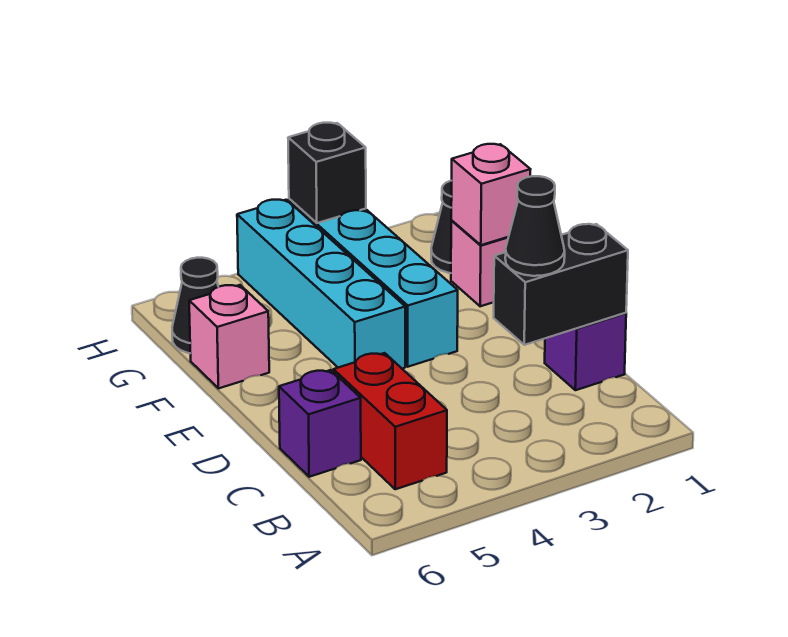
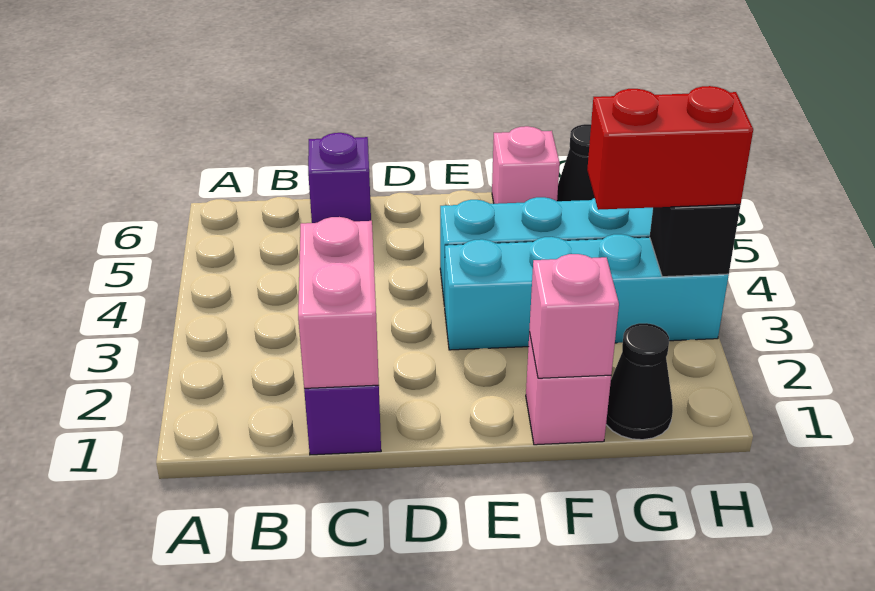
red 1x2 brick [333,353,447,489] -> red 1x2 brick moved to [587,86,753,210]
black 1x2 brick [494,224,628,345] -> pink 1x2 brick [298,217,379,388]
black 1x1 cone [505,176,565,276] -> none

